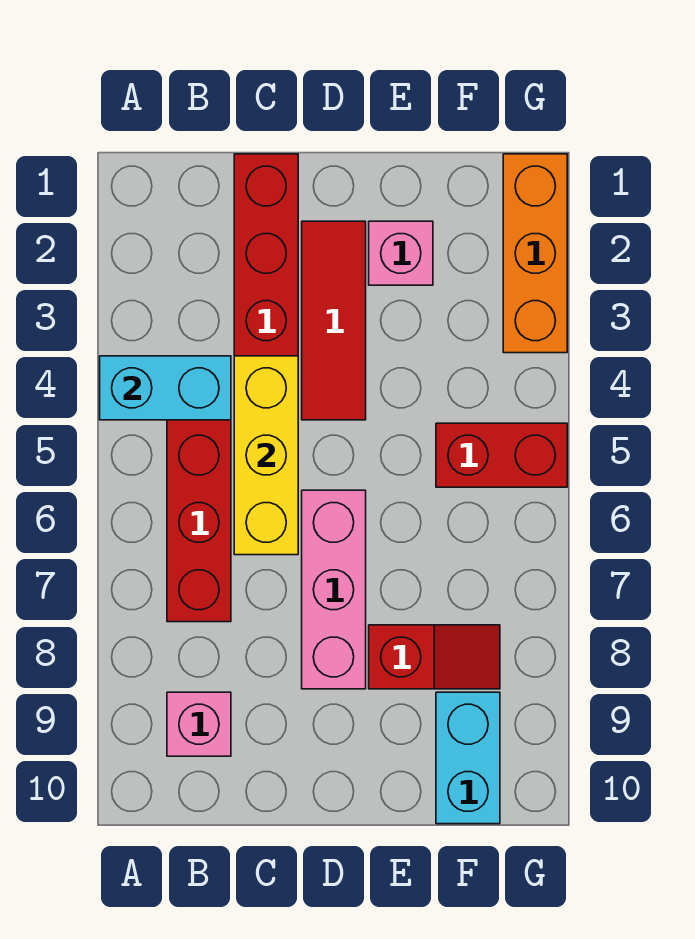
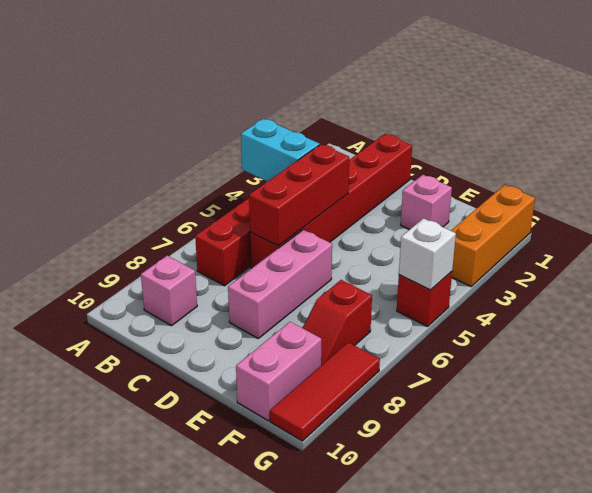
yellow 1x3 brick [234,356,298,555] -> red 1x3 brick [249,144,349,246]
red 1x3 tile [302,221,366,420] -> red 1x3 tile moved to [270,342,380,441]
red 1x2 slope [369,625,500,689] -> red 1x2 slope turned to [303,280,372,365]
red 1x2 brick [436,423,567,487] -> red 1x1 brick [397,272,452,327]
cyan 1x2 brick [436,692,500,824] -> pink 1x2 brick [236,322,321,421]
none -> white 1x1 brick [399,218,456,290]

